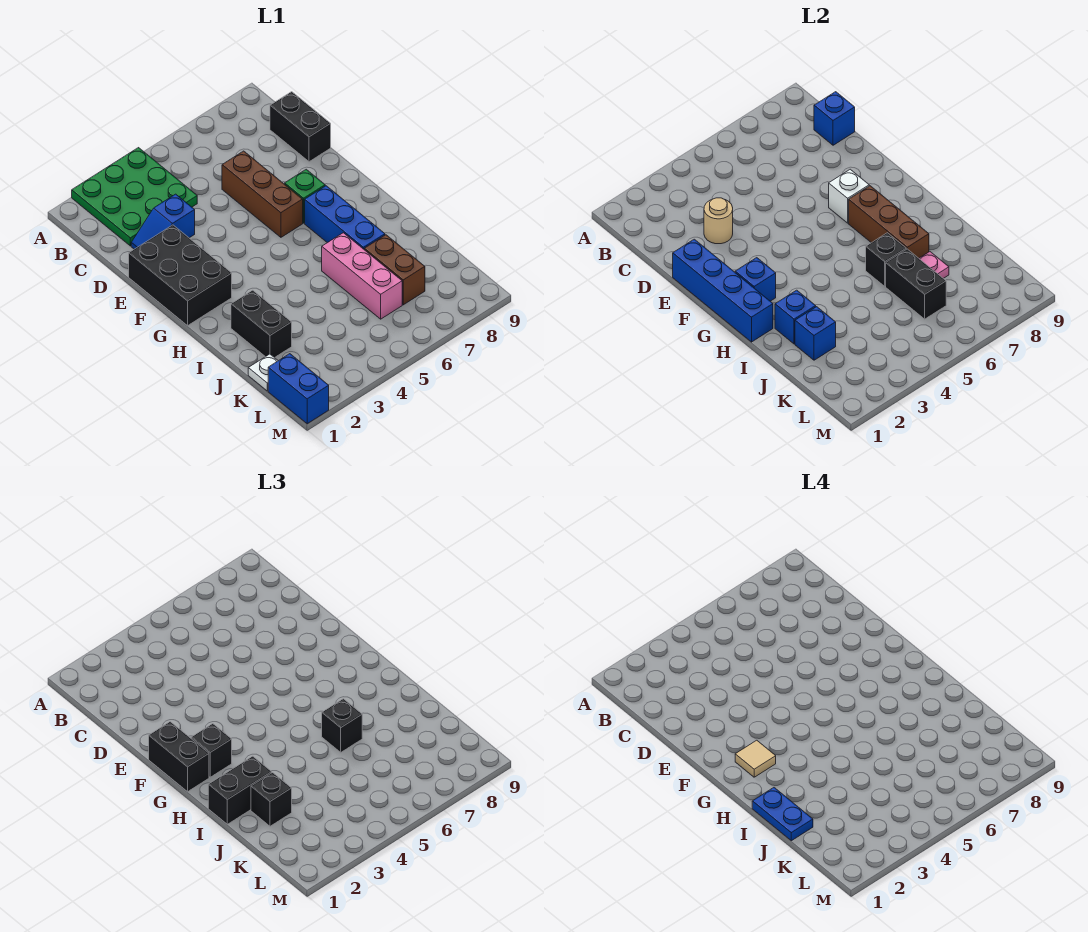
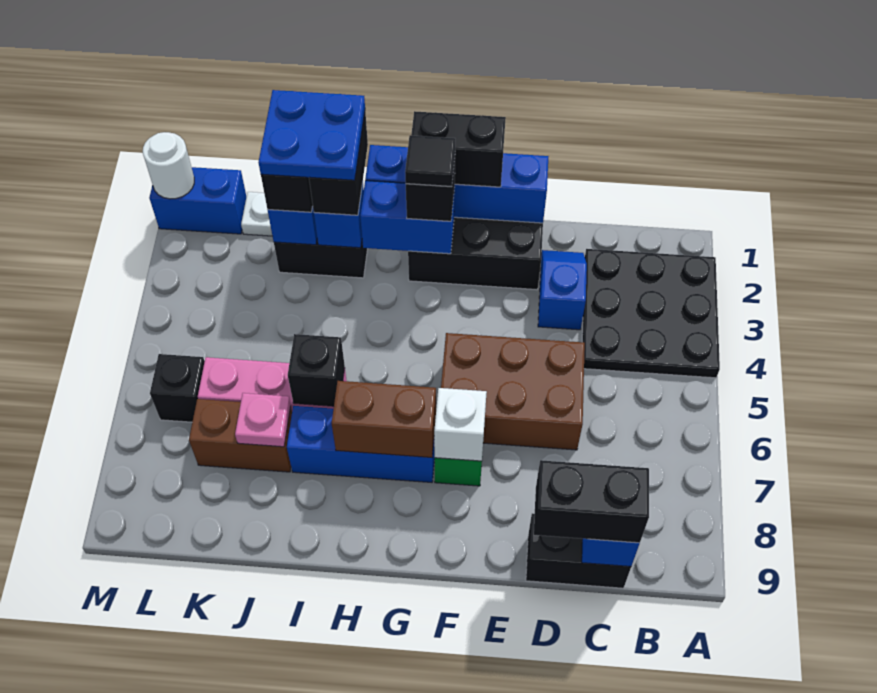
green 3x3 plate [72,148,197,246] -> black 3x3 plate [582,249,720,378]
tan 1x1 round brick [704,198,733,244] -> none
brown 1x3 brick [222,151,303,237] -> brown 2x3 brick [441,333,585,450]
blue 1x1 brick [735,258,776,301] -> blue 1x2 brick [360,181,455,254]
tan 1x1 tile [735,740,776,777] -> black 1x1 tile [405,135,455,187]
brown 1x3 brick [849,186,929,258] -> brown 1x2 brick [332,381,436,457]
blue 1x2 plate [752,788,813,841] -> blue 2x2 plate [258,90,365,180]
black 1x1 brick [322,699,362,752] -> black 1x1 brick moved to [150,354,205,422]
black 1x2 brick [886,249,946,319] -> black 1x2 brick moved to [534,460,649,543]
none -> white 1x1 round brick [143,132,194,199]

